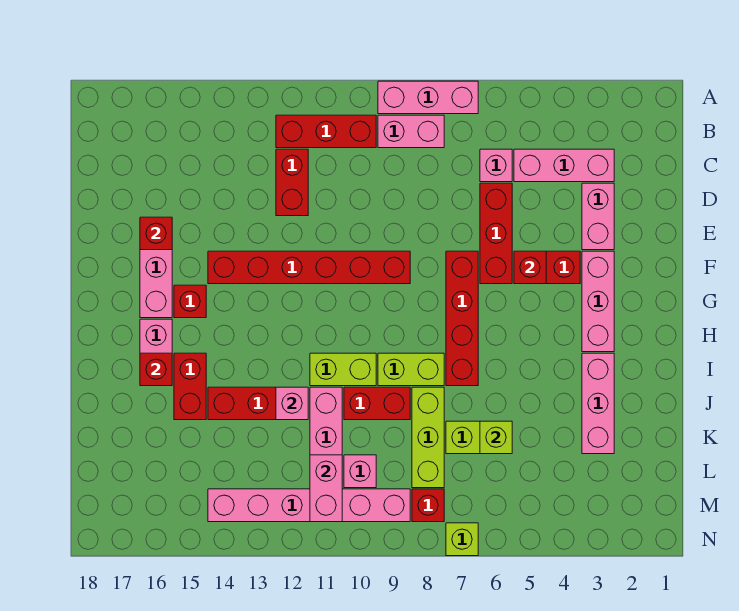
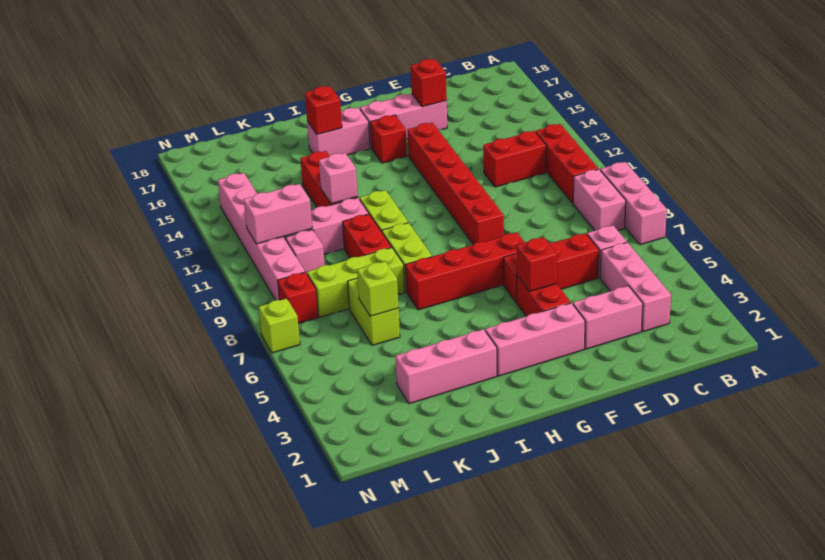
red 1x2 brick [174,353,206,420] -> none

